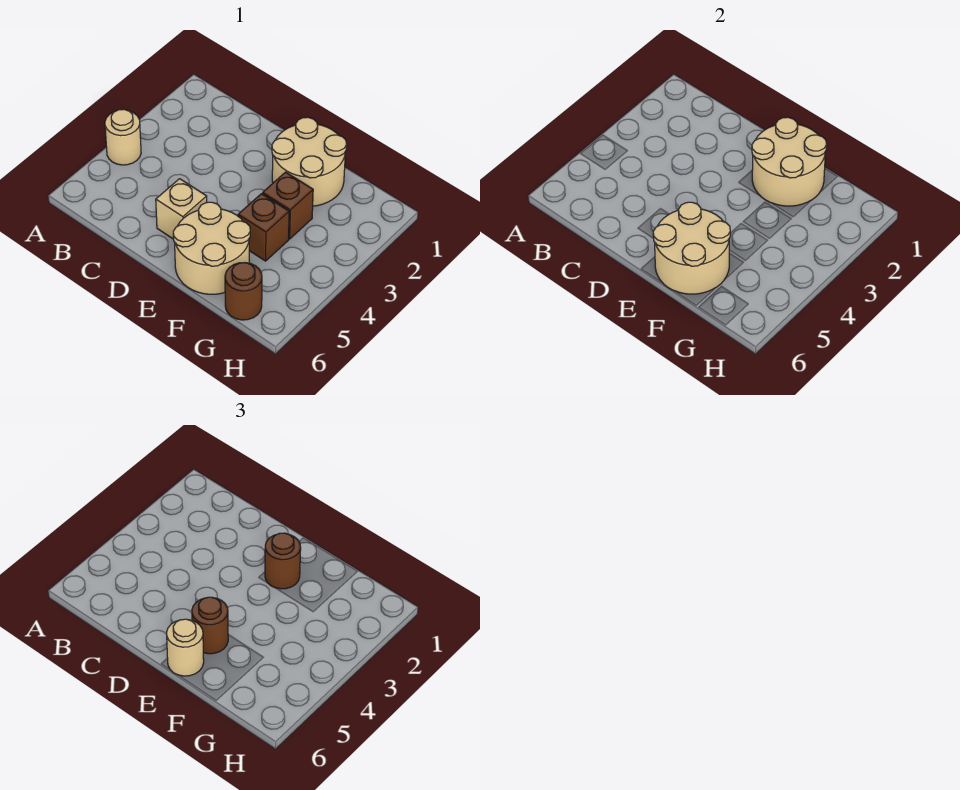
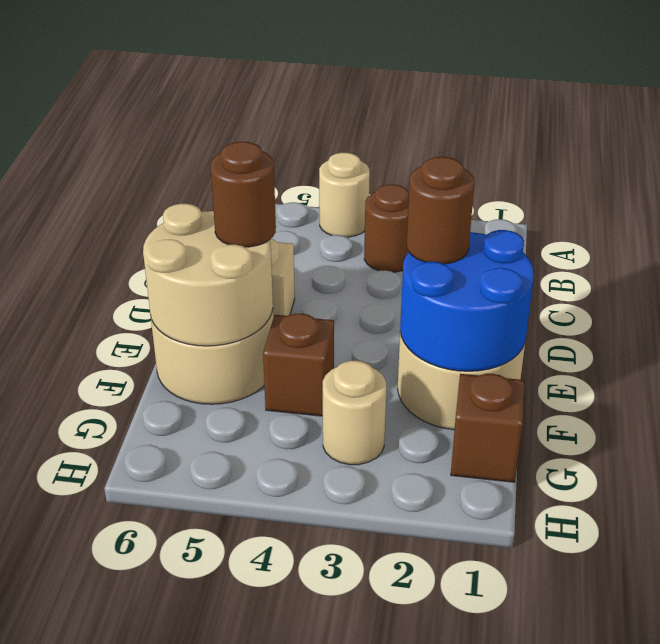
tan 2x2 round brick [752,117,827,206] -> blue 2x2 round brick [400,230,534,371]
tan 1x1 round brick [167,619,204,676] -> tan 1x1 round brick moved to [323,361,387,465]
brown 1x1 brick [263,172,313,239] -> brown 1x1 brick moved to [451,374,524,482]
brown 1x1 round brick [225,263,262,320] -> brown 1x1 round brick moved to [364,185,409,272]

